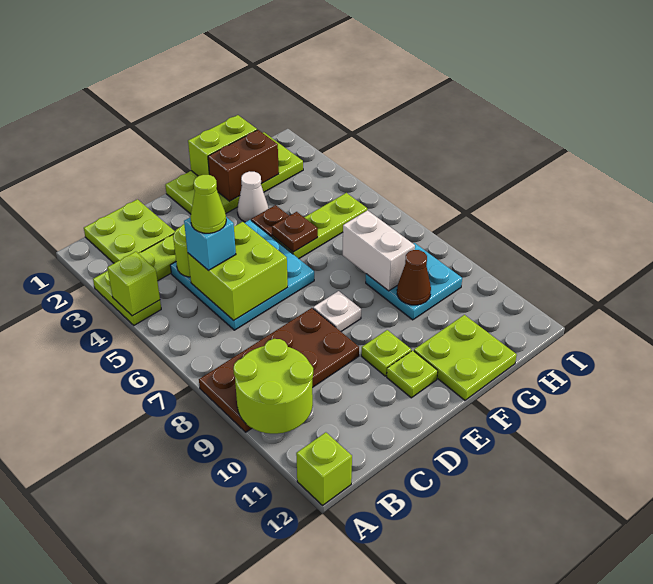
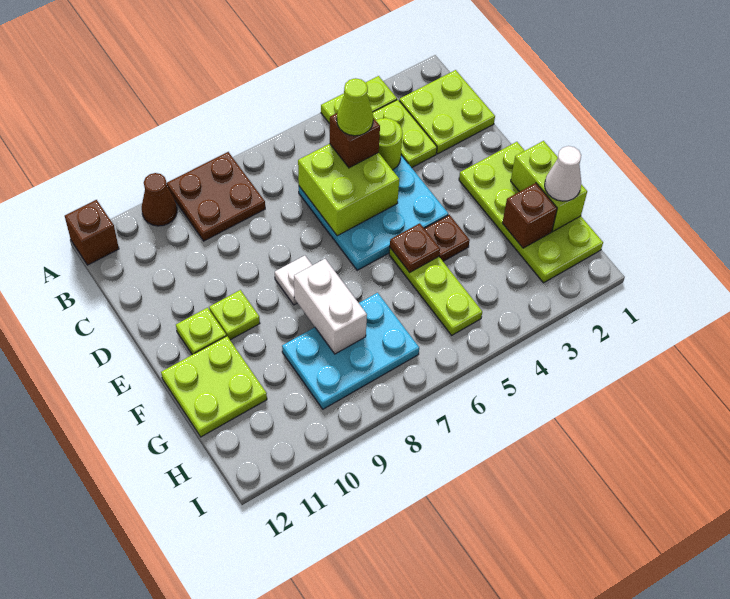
lime 1x1 brick [107,252,160,316] -> none
brown 2x4 plate [199,308,359,432] -> brown 2x2 plate [167,152,265,241]
lime 2x2 round brick [233,339,313,434] -> none
lime 1x1 brick [296,432,352,505] -> brown 1x1 brick [65,200,119,265]
cyan 1x1 brick [184,217,236,270] -> brown 1x1 brick [330,113,380,168]
brown 1x2 brick [208,130,279,201] -> brown 1x1 brick [502,183,557,248]
white 1x1 cone [237,171,268,222] -> white 1x1 cone moved to [545,146,581,201]
white 1x2 brick [343,210,415,291] -> white 1x2 brick turned to [294,259,367,354]
cyan 2x2 plate [366,243,462,320] -> cyan 2x3 plate [282,293,419,409]
brown 1x1 cone [397,250,431,305] -> brown 1x1 cone moved to [142,173,177,226]

